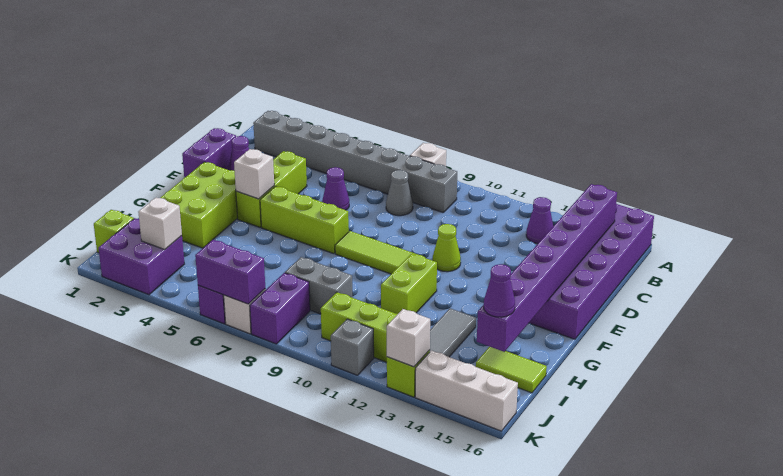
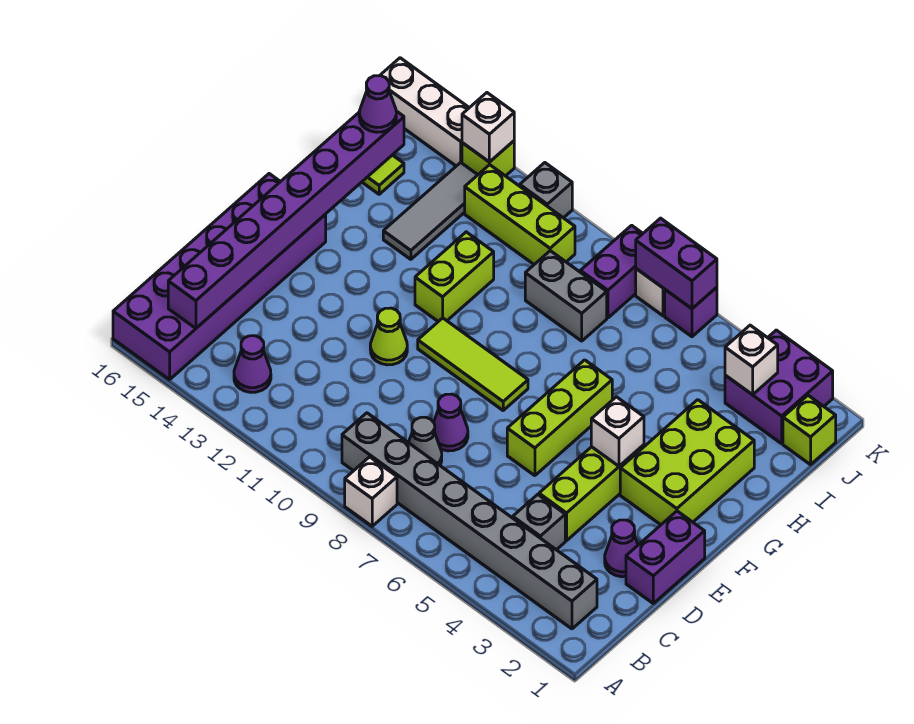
none -> grey 1x1 brick [513,494,565,550]
purple 1x1 cone [322,167,349,210] -> purple 1x1 cone moved to [434,394,468,451]
lime 1x3 brick [260,186,349,254] -> lime 1x3 brick turned to [507,360,612,476]

